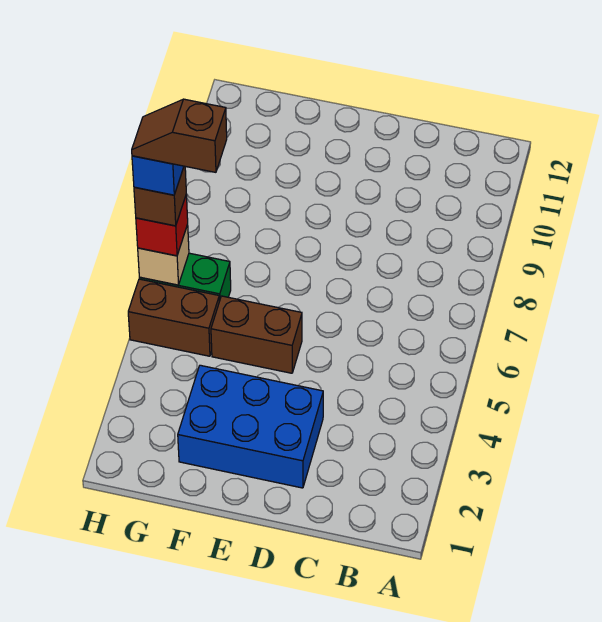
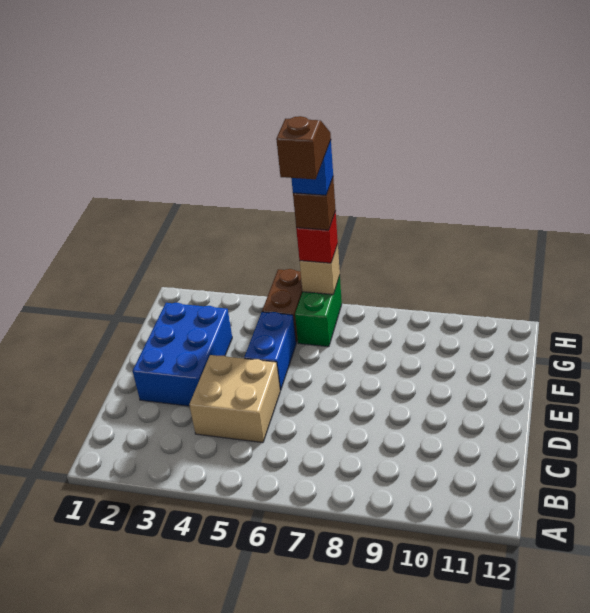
none -> tan 2x2 brick [189,355,280,443]
brown 1x2 brick [211,296,302,373] -> blue 1x2 brick [244,312,296,391]

